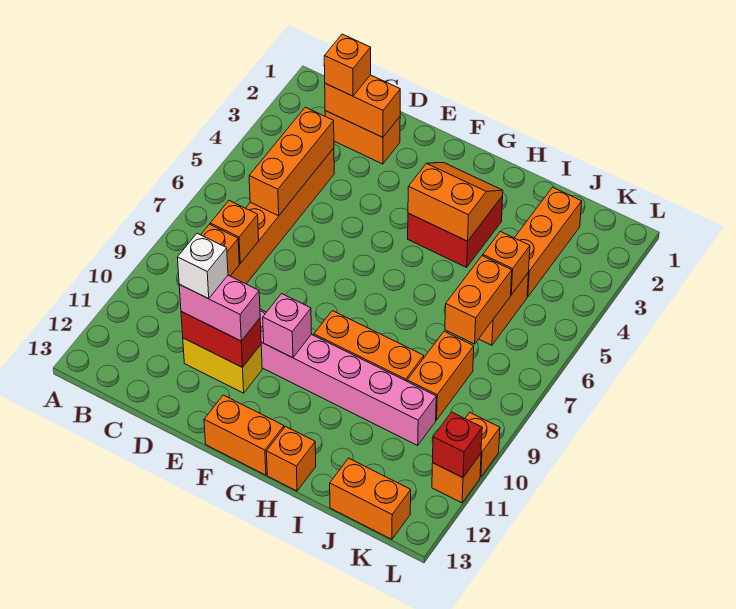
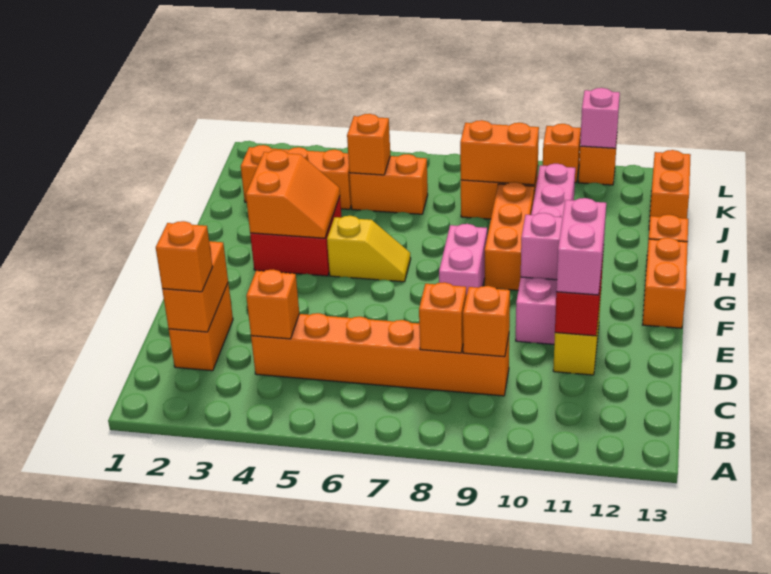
orange 1x3 brick [249,107,334,216] -> orange 1x1 brick [246,269,299,339]
white 1x1 brick [177,233,228,299] -> none
none -> pink 1x2 brick [439,224,487,295]
orange 2x2 slope [408,163,503,241] -> orange 2x2 slope turned to [246,150,340,238]
none -> yellow 1x2 slope [327,216,411,282]
orange 1x2 brick [445,256,512,344] -> orange 1x2 brick moved to [460,120,539,185]
red 1x1 brick [433,412,482,478] -> pink 1x1 brick [580,88,620,148]

